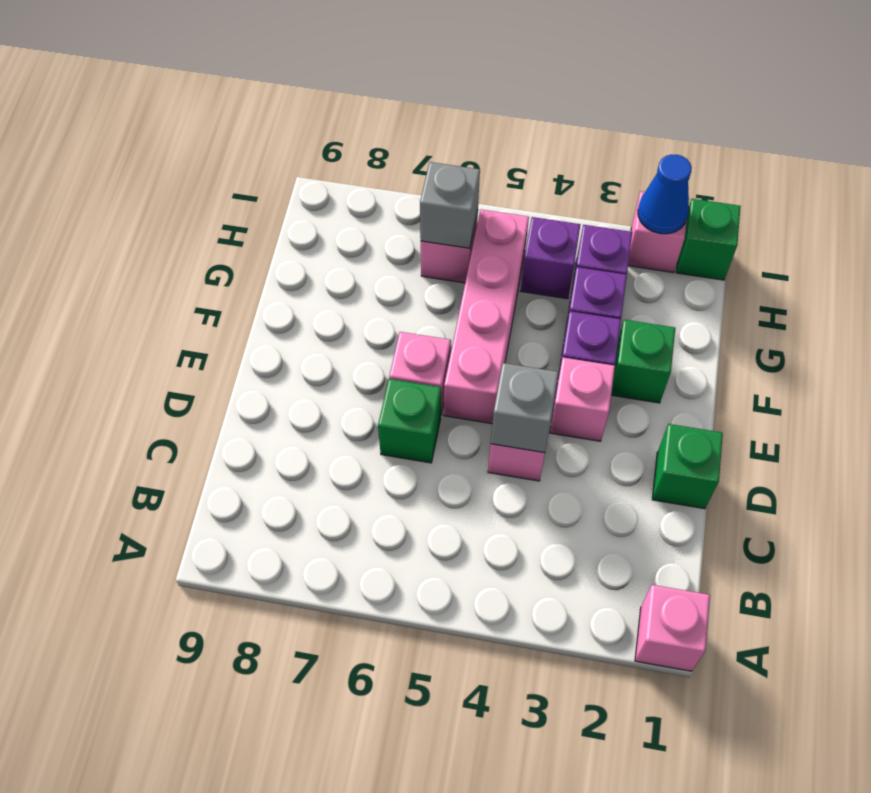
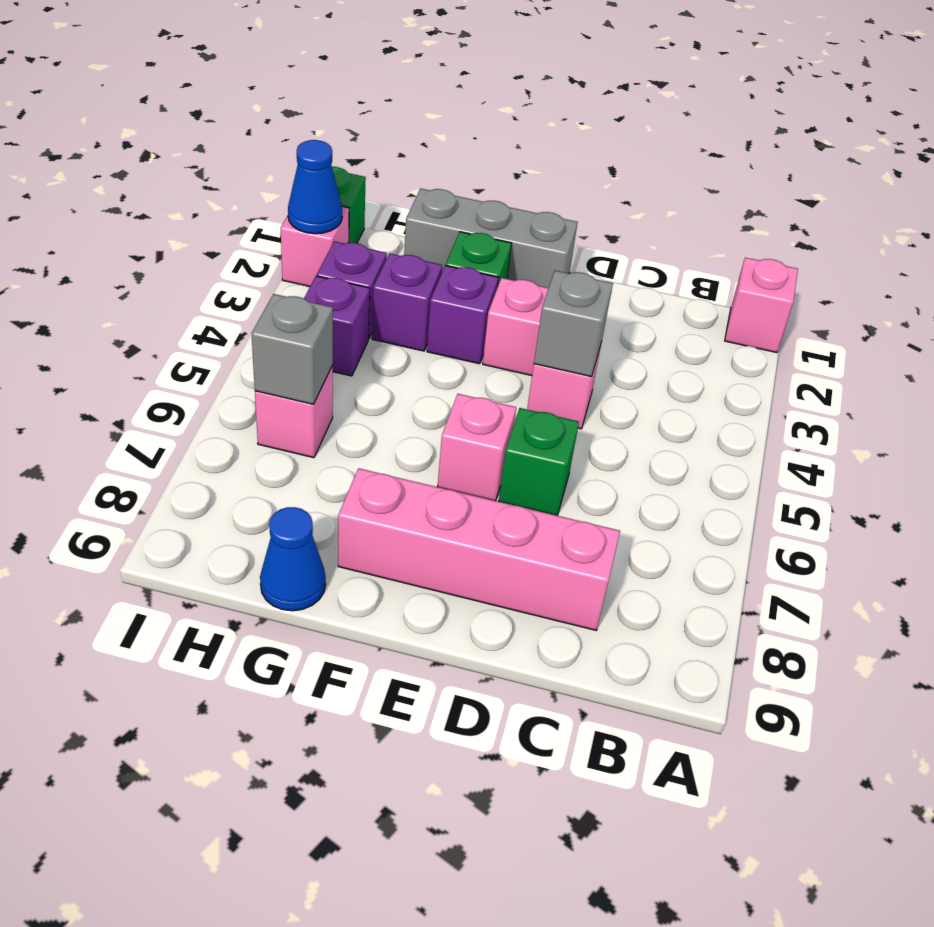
green 1x1 brick [652,424,723,509] -> none
none -> grey 1x3 brick [404,189,578,288]
pink 1x4 brick [444,209,529,424] -> pink 1x4 brick moved to [338,468,620,630]
none -> blue 1x1 cone [260,507,326,611]

